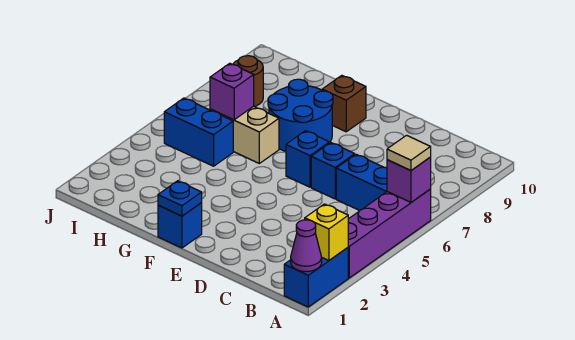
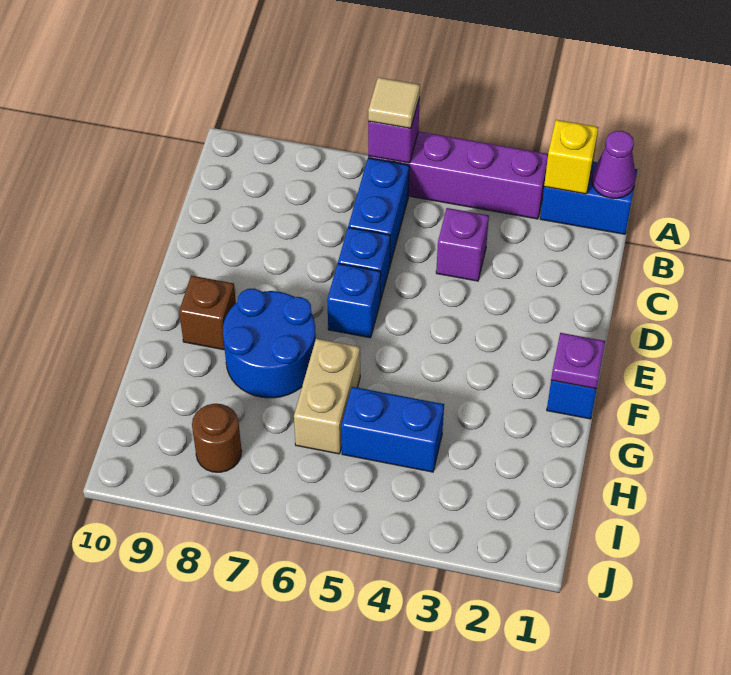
blue 1x1 plate [158,181,202,216] -> purple 1x1 plate [551,333,605,389]
blue 1x2 brick [164,98,233,166] -> blue 1x2 brick turned to [341,387,444,472]
purple 1x1 brick [210,63,254,120] -> purple 1x1 brick moved to [436,208,489,281]

